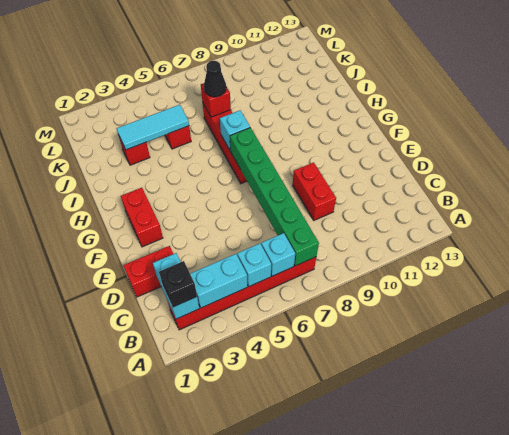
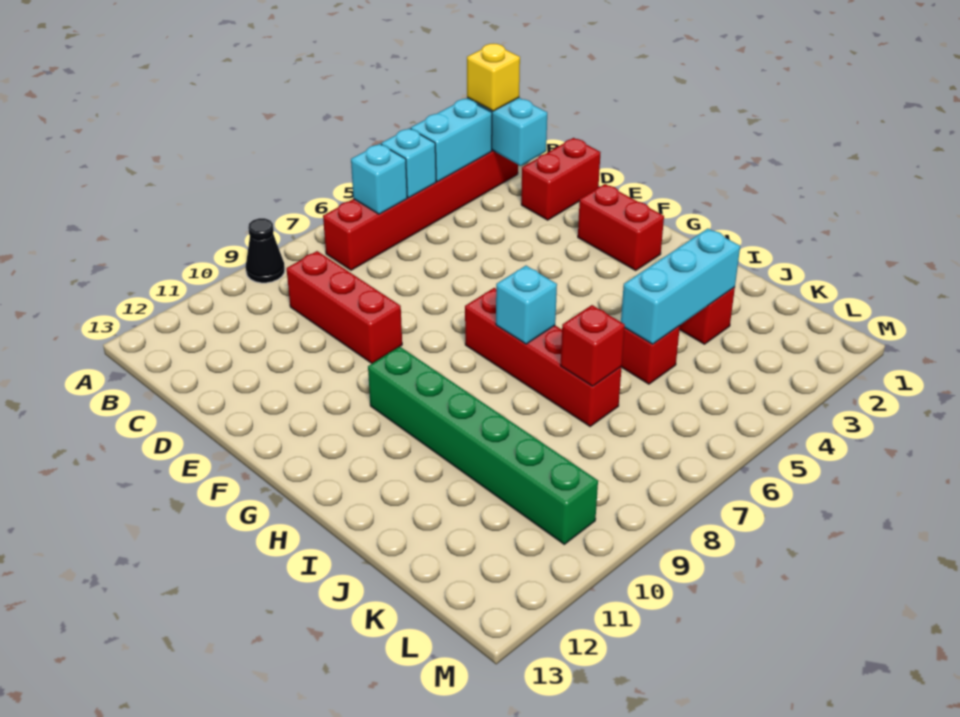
black 1x1 brick [159,261,197,307] -> yellow 1x1 brick [467,44,520,111]
green 1x6 brick [230,128,319,266] -> green 1x6 brick moved to [368,347,598,544]
red 1x2 brick [293,162,336,220] -> red 1x3 brick [287,251,402,363]
cyan 1x3 tile [116,105,189,150] -> cyan 1x3 brick [621,229,740,344]
black 1x1 cone [204,61,226,97] -> black 1x1 cone moved to [246,218,285,283]

